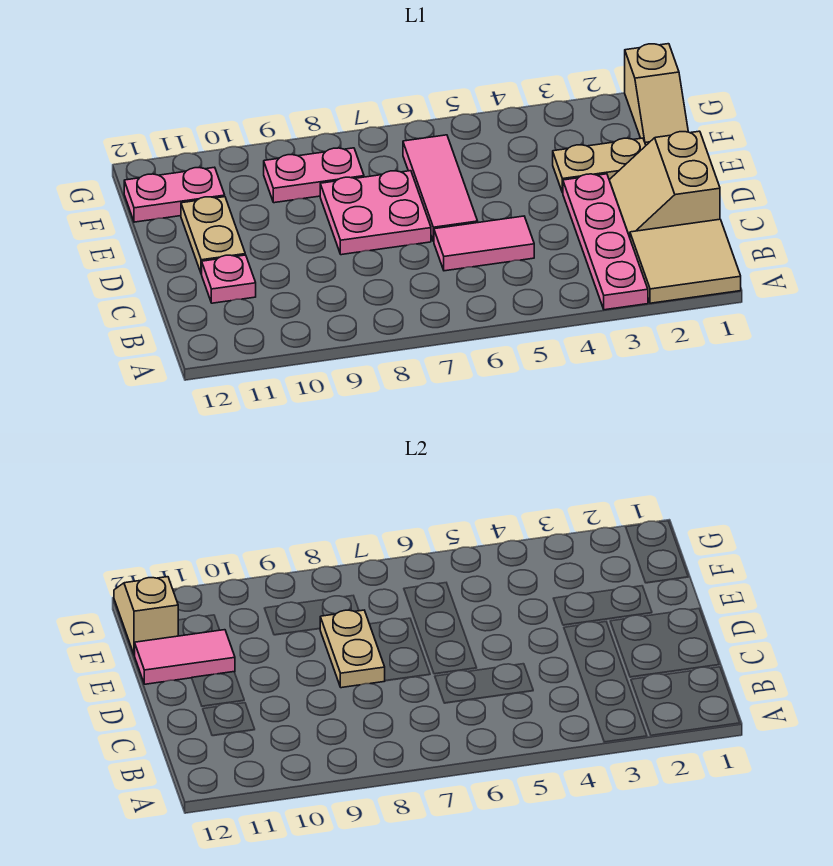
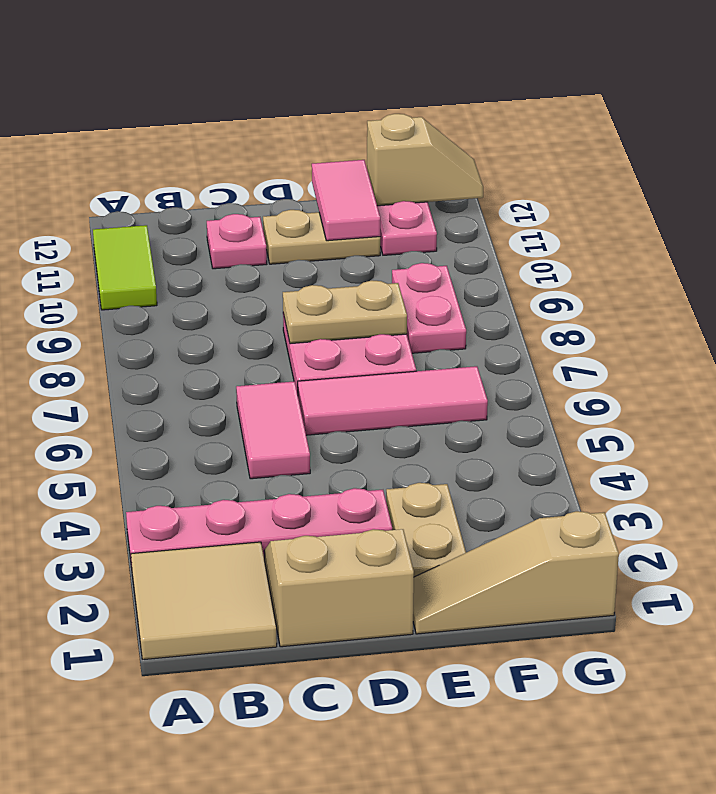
none -> lime 1x2 tile [93,225,157,310]
tan 1x2 slope [625,44,688,145] -> tan 1x3 slope [413,511,619,634]

